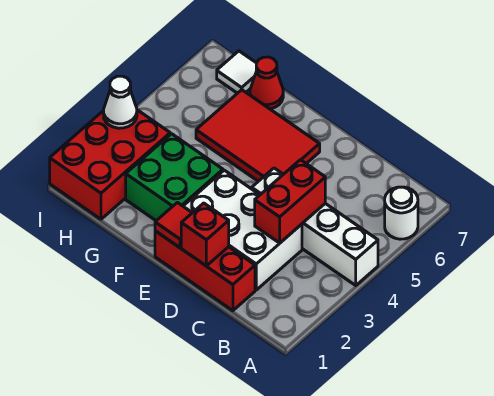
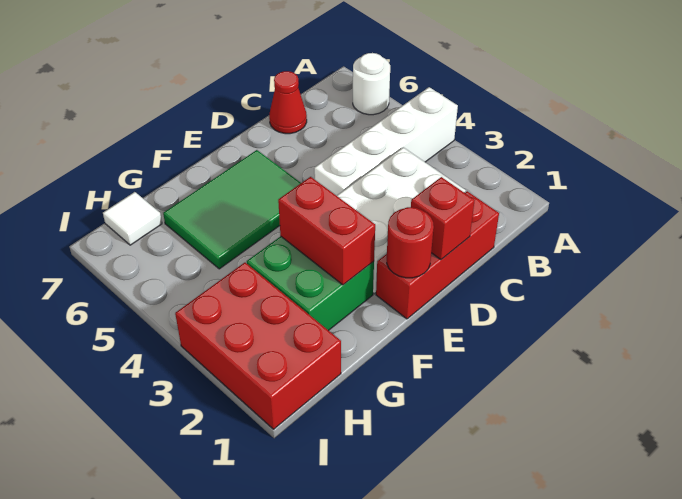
red 1x2 brick [255,160,325,243] -> red 1x2 brick moved to [278,177,375,285]
red 1x1 tile [155,203,192,248] -> red 1x1 round brick [387,207,434,278]
red 2x3 tile [196,90,320,181] -> green 2x3 tile [163,150,301,269]
red 1x1 cone [250,57,283,109] -> red 1x1 cone moved to [269,71,307,134]
white 1x1 cone [103,76,137,128] -> none

